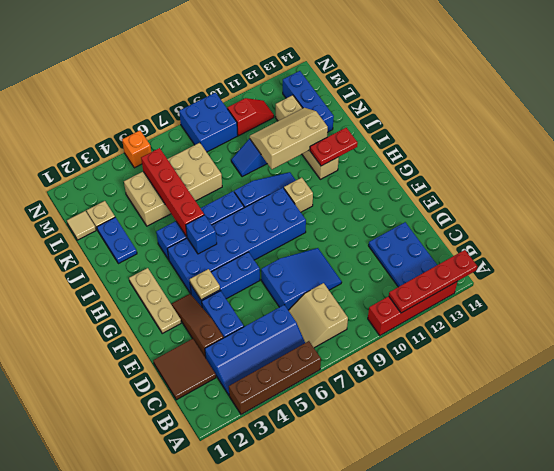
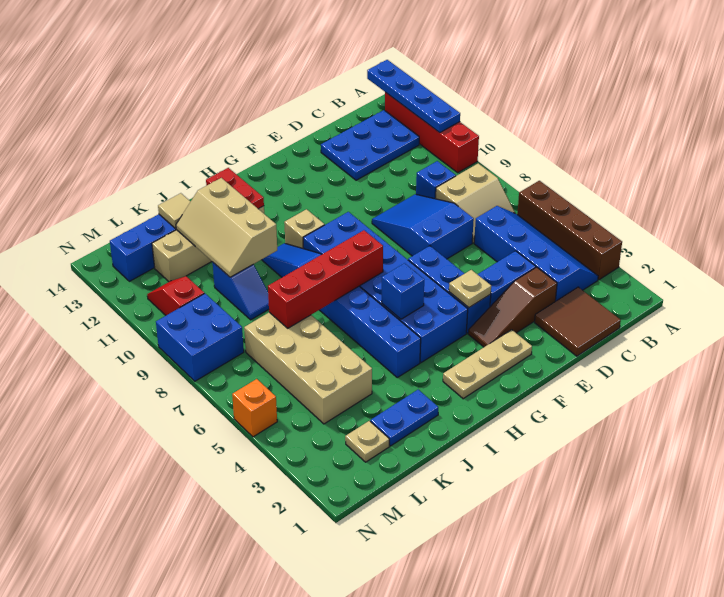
red 1x4 plate [389,250,477,313] -> blue 1x4 plate [367,60,460,133]
none -> blue 1x1 brick [416,161,456,199]
red 1x4 brick [141,148,204,237] -> red 1x4 brick moved to [268,230,383,328]
tan 1x1 tile [67,211,96,240] -> tan 1x1 tile moved to [158,193,191,228]

